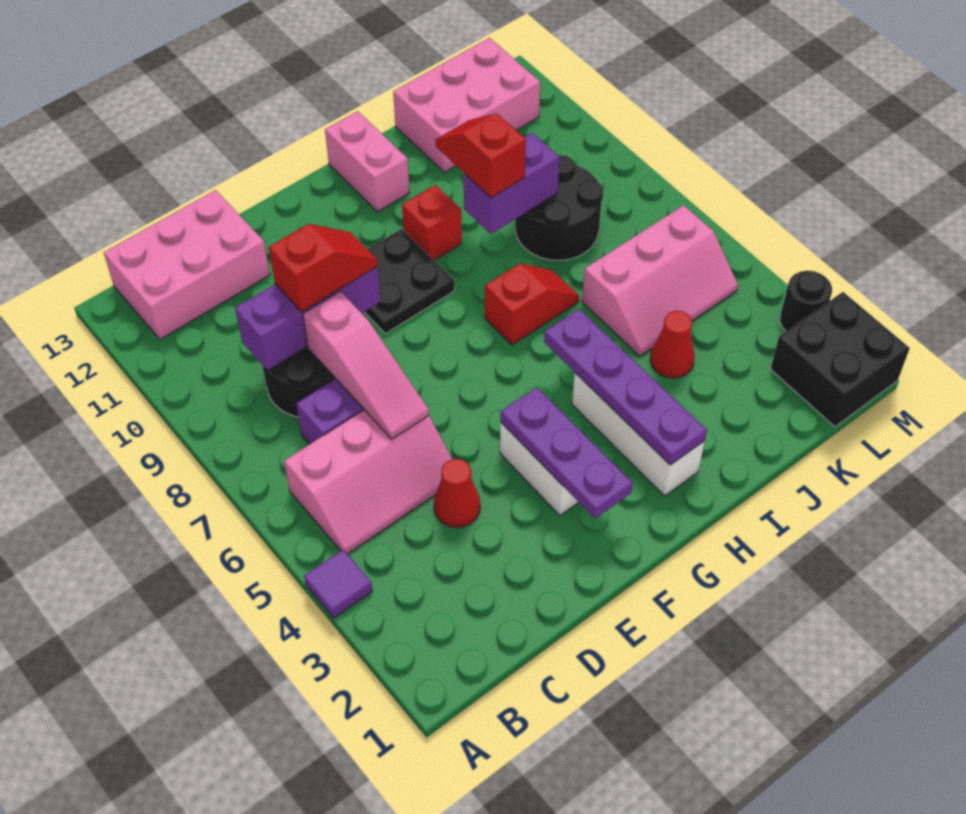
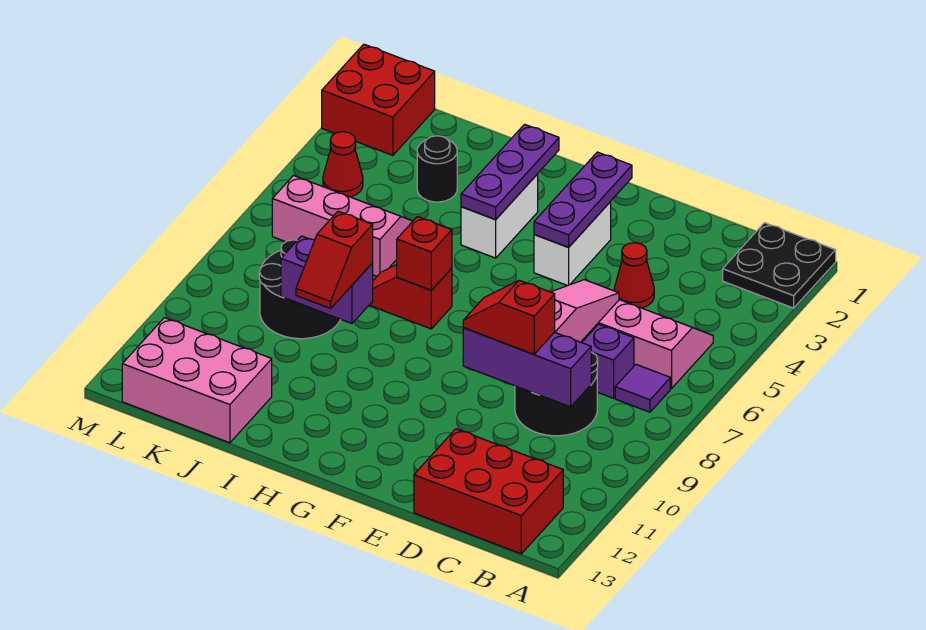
purple 1x1 tile [304,550,372,618] -> purple 1x1 tile moved to [615,364,670,412]
pink 2x3 brick [104,190,270,339] -> red 2x3 brick [414,429,563,554]
black 2x2 plate [365,229,454,334] -> black 2x2 plate moved to [723,223,836,308]
white 1x3 brick [572,373,705,496] -> white 1x2 brick [461,174,538,258]
purple 1x4 plate [544,309,707,465] -> purple 1x3 plate [461,124,559,220]
red 1x1 brick [402,185,462,260] -> red 1x1 brick moved to [397,217,452,290]
pink 1x2 brick [325,111,409,212] -> none
red 1x1 cone [650,311,694,378] -> red 1x1 cone moved to [323,132,363,197]
black 2x2 brick [771,292,910,427] -> red 2x2 brick [322,44,435,155]
black 1x1 round brick [780,271,832,331] -> black 1x1 round brick moved to [417,136,457,202]

